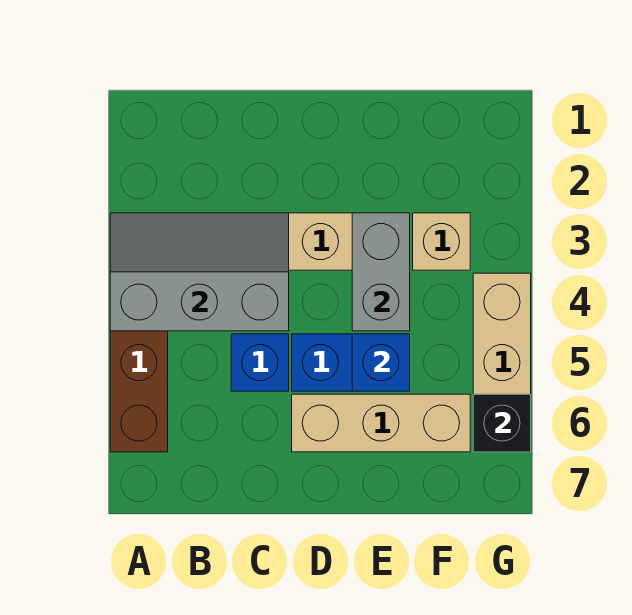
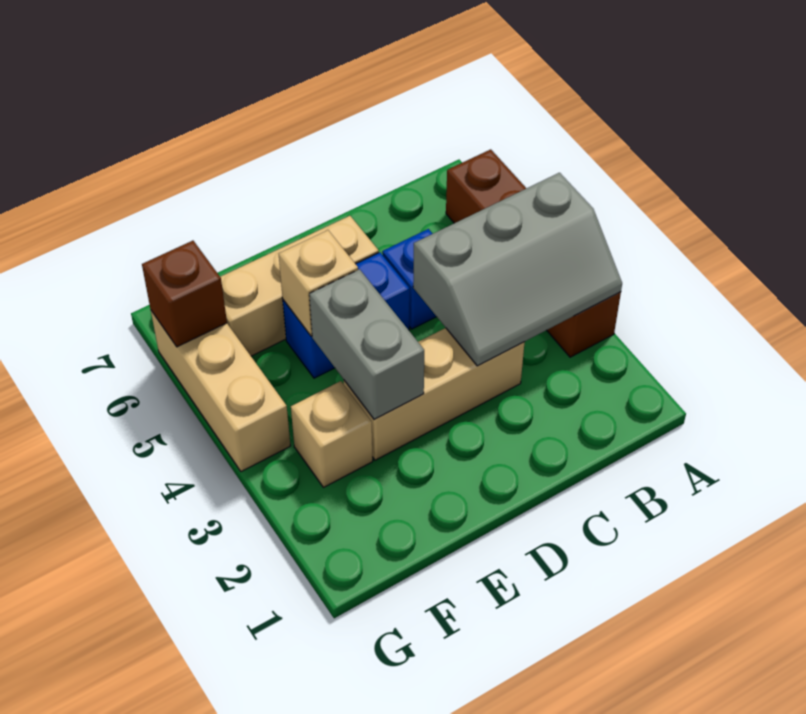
blue 1x1 brick [352,334,410,391] -> tan 1x1 brick [279,230,358,336]
black 1x1 brick [473,394,531,452] -> brown 1x1 brick [142,241,227,347]

